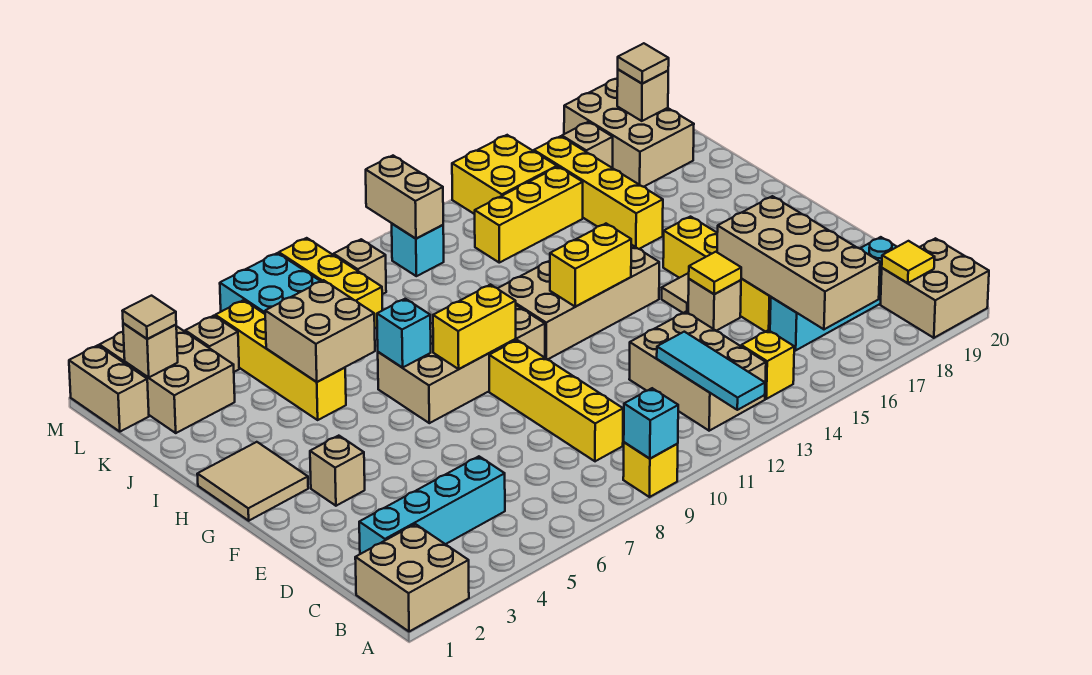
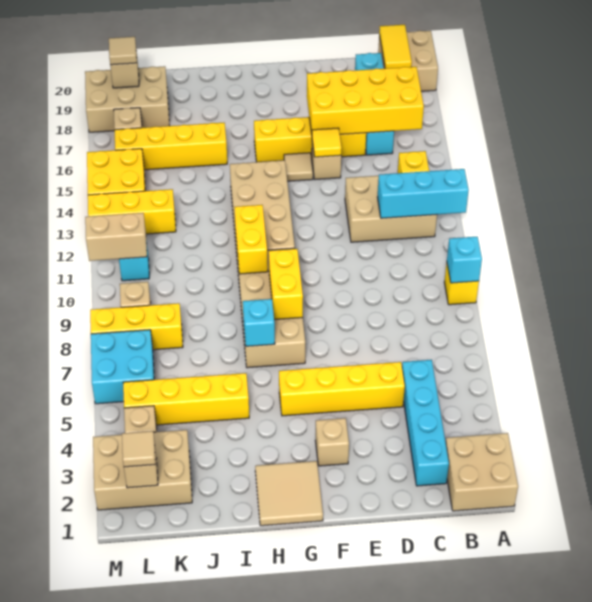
cyan 1x3 tile [657,332,765,410] -> cyan 1x3 brick [378,169,469,218]
tan 2x4 brick [717,196,880,329] -> yellow 2x4 brick [307,67,424,134]
yellow 1x1 tile [882,241,935,283] -> yellow 1x2 tile [379,25,412,69]
yellow 1x4 brick [489,340,623,461] -> yellow 1x4 brick moved to [279,362,405,416]
yellow 1x2 brick [550,224,631,306] -> yellow 1x2 brick moved to [234,205,268,274]
tan 2x2 brick [265,280,375,382] -> none
yellow 1x3 brick [475,167,583,263] -> yellow 1x3 brick turned to [88,189,176,234]
tan 1x2 brick [69,345,149,432] -> none

